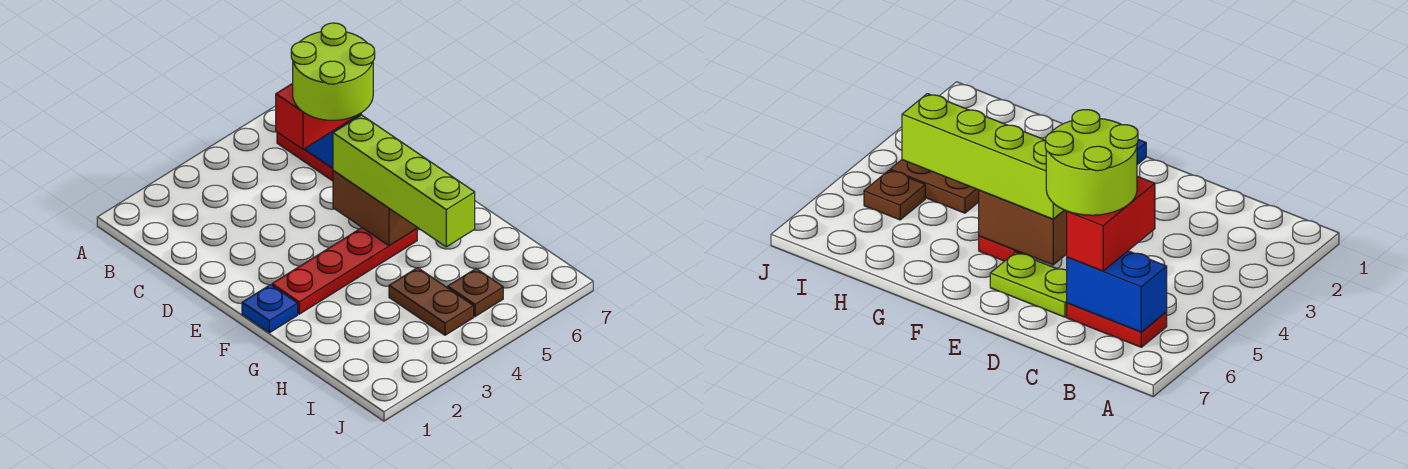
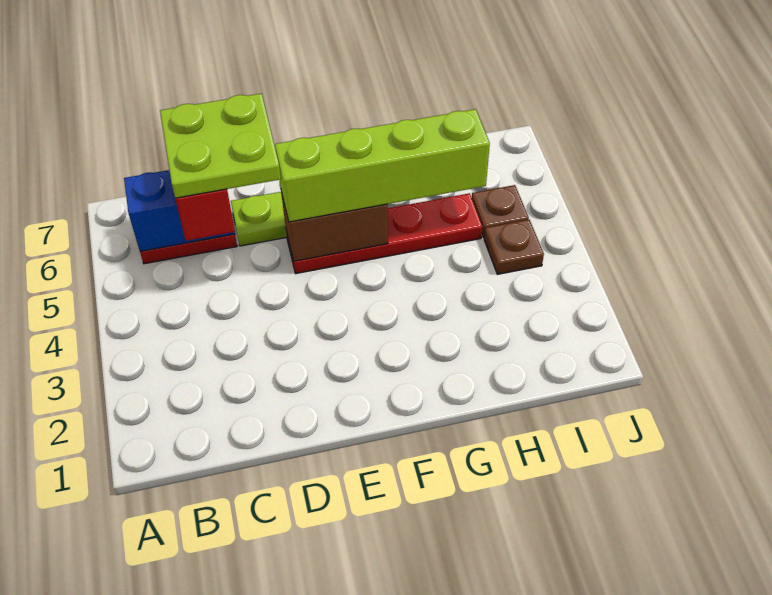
lime 2x2 round brick [291,23,375,120] -> lime 2x2 plate [160,93,281,198]
blue 1x1 plate [242,285,298,333] -> none
red 1x4 plate [272,228,417,314] -> red 1x4 plate turned to [286,193,482,274]
brown 1x2 plate [389,268,474,335] -> brown 1x1 plate [484,220,544,274]

